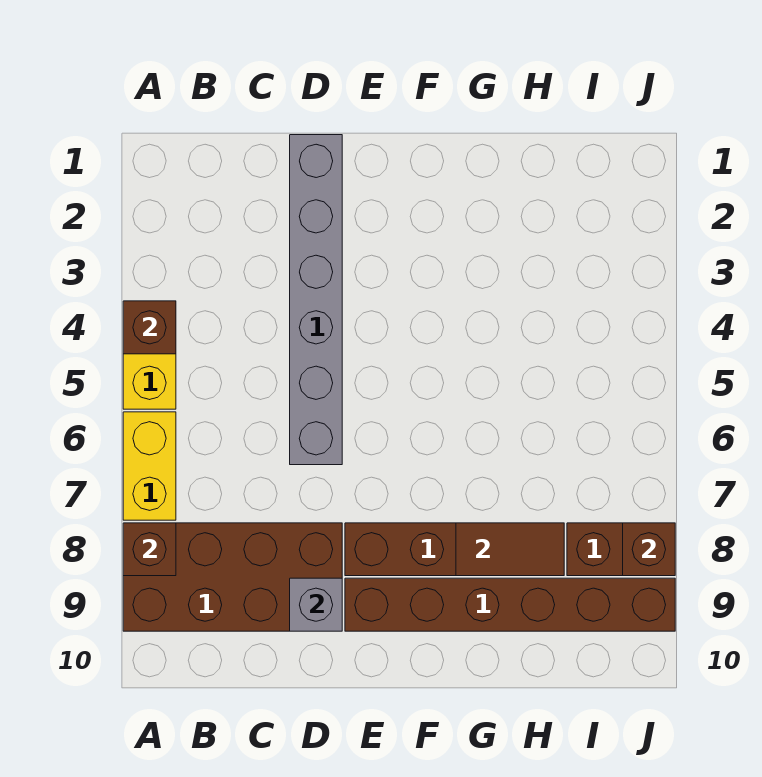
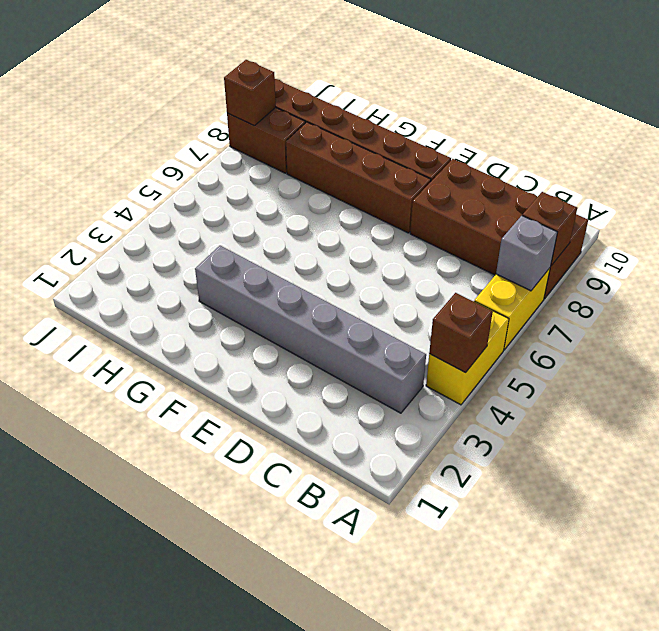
grey 1x6 brick [290,135,342,465] -> grey 1x6 brick turned to [195,246,426,413]
grey 1x1 brick [290,578,342,631] -> grey 1x1 brick moved to [496,216,557,291]
brown 1x2 tile [456,523,564,576] -> none

